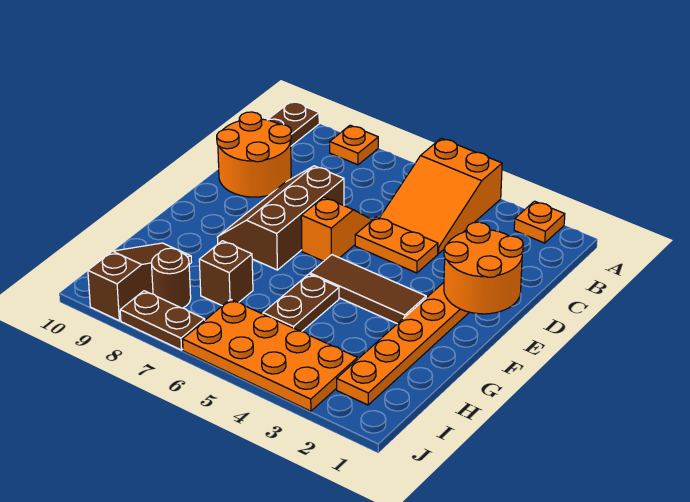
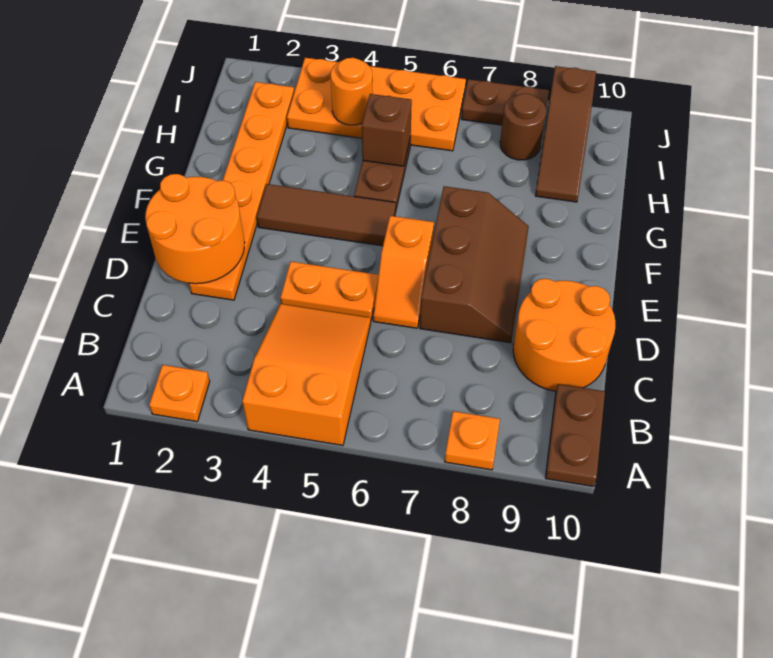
brown 1x1 brick [199,241,253,306] -> brown 1x1 brick moved to [362,94,412,166]
none -> orange 1x1 round brick [331,58,373,125]

